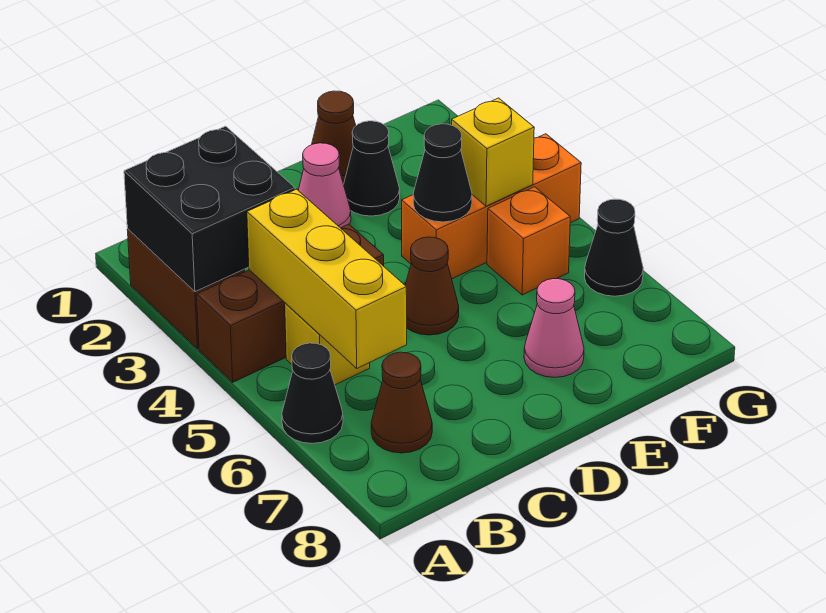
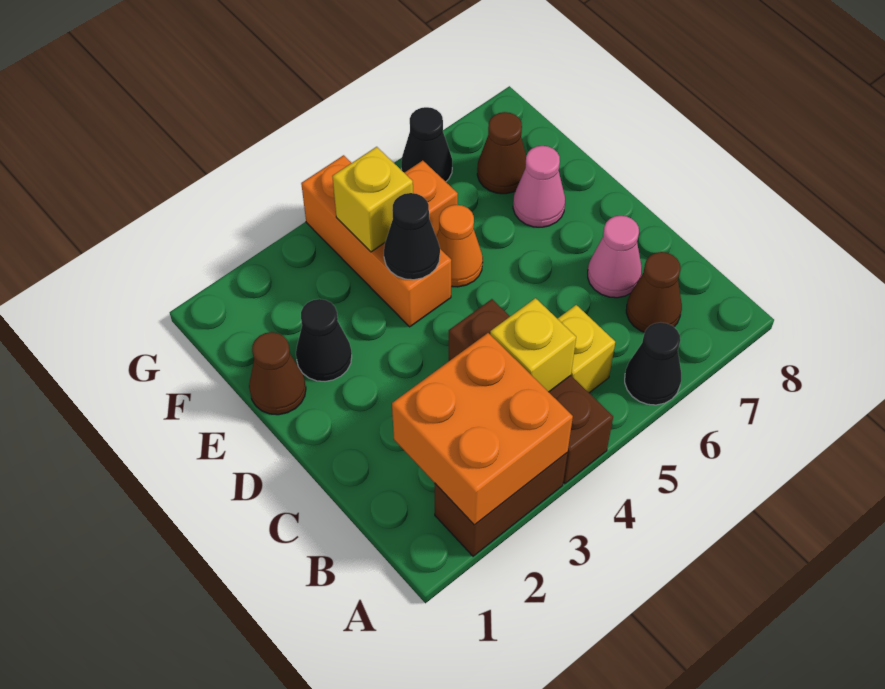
black 2x2 brick [124,126,295,292] -> orange 2x2 brick [392,333,573,525]
yellow 1x3 brick [247,189,407,368] -> yellow 1x1 brick [490,298,576,392]
pink 1x1 cone [298,143,351,228] -> pink 1x1 cone moved to [588,216,642,298]
brown 1x1 cone [405,237,459,335] -> brown 1x1 cone moved to [477,112,526,194]
none -> orange 1x1 cone [436,205,483,287]

